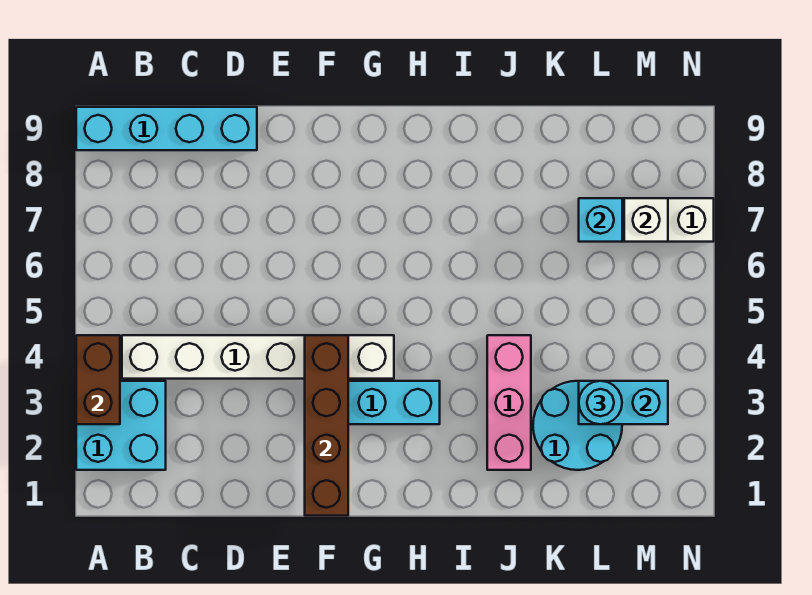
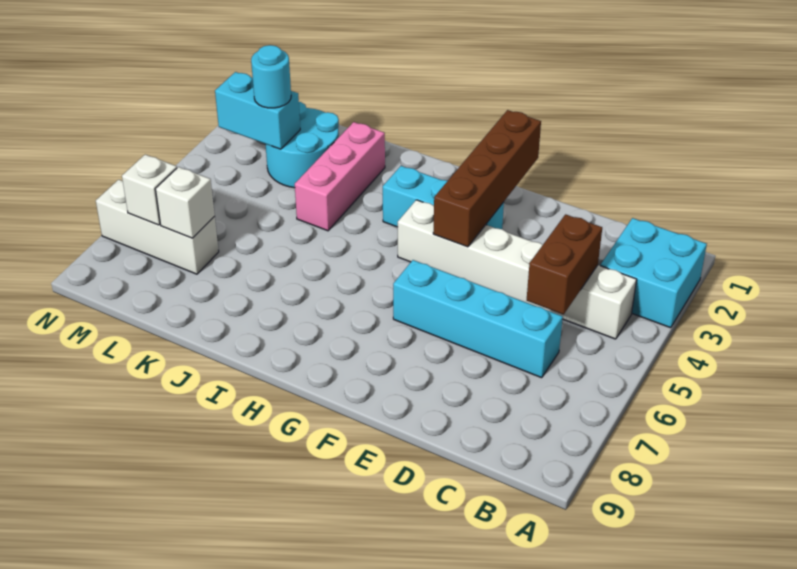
brown 1x2 brick [76,335,120,424] -> brown 1x2 brick moved to [527,214,602,314]
cyan 1x4 brick [76,107,257,150] -> cyan 1x4 brick moved to [393,260,563,378]
cyan 1x1 brick [579,198,622,242] -> white 1x1 brick [156,167,215,238]

